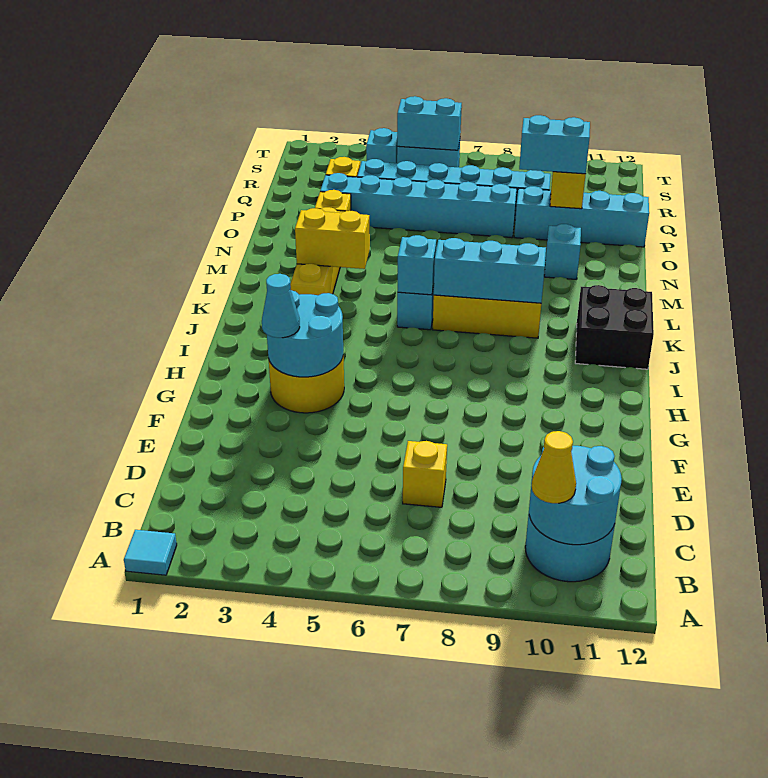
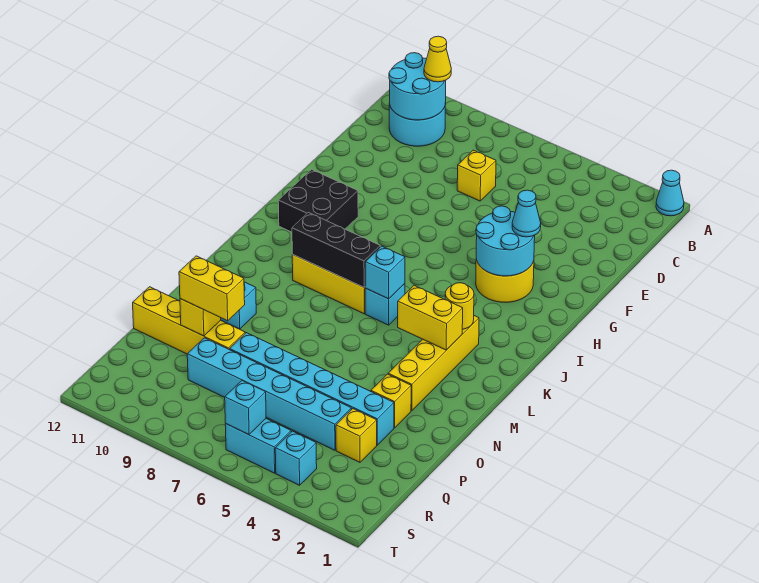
cyan 1x1 tile [124,530,177,575] -> cyan 1x1 cone [656,170,684,216]
black 2x2 brick [575,285,654,369] -> black 2x2 brick moved to [278,170,358,232]
none -> yellow 1x1 round brick [445,283,474,329]
cyan 1x3 brick [434,238,546,303] -> black 1x3 brick [292,213,380,287]
cyan 1x4 brick [514,186,649,247] -> yellow 1x4 brick [133,287,245,354]
cyan 1x2 brick [519,115,590,174] -> yellow 1x2 brick [179,256,245,321]
cyan 1x2 brick [397,96,462,150] -> cyan 1x1 brick [225,381,266,435]

